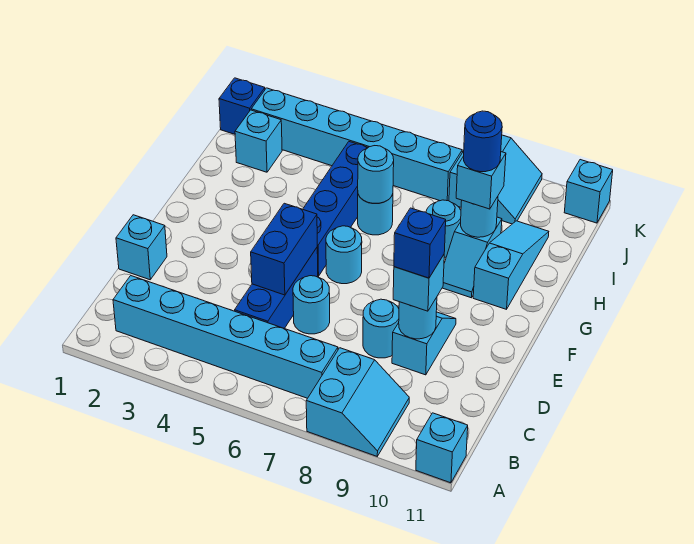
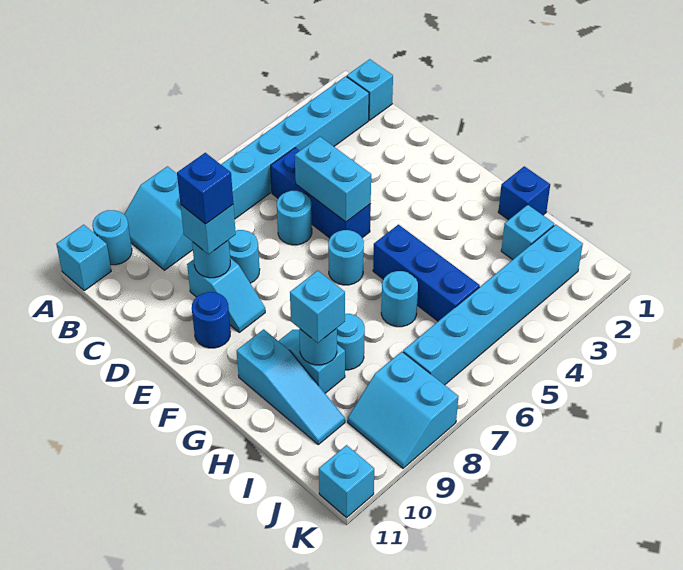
cyan 1x1 brick [116,215,167,280] -> cyan 1x1 brick moved to [347,59,393,120]
blue 1x2 brick [251,203,317,295] -> cyan 1x2 brick [295,137,371,222]
blue 1x4 brick [303,142,368,276] -> blue 1x3 brick [373,225,480,321]
cyan 1x1 round brick [358,146,394,203] -> cyan 1x1 round brick moved to [92,210,132,265]
blue 1x1 round brick [463,111,502,172] -> blue 1x1 round brick moved to [192,292,231,348]
blue 1x1 brick [219,78,265,134] -> blue 1x1 brick moved to [498,166,550,220]

